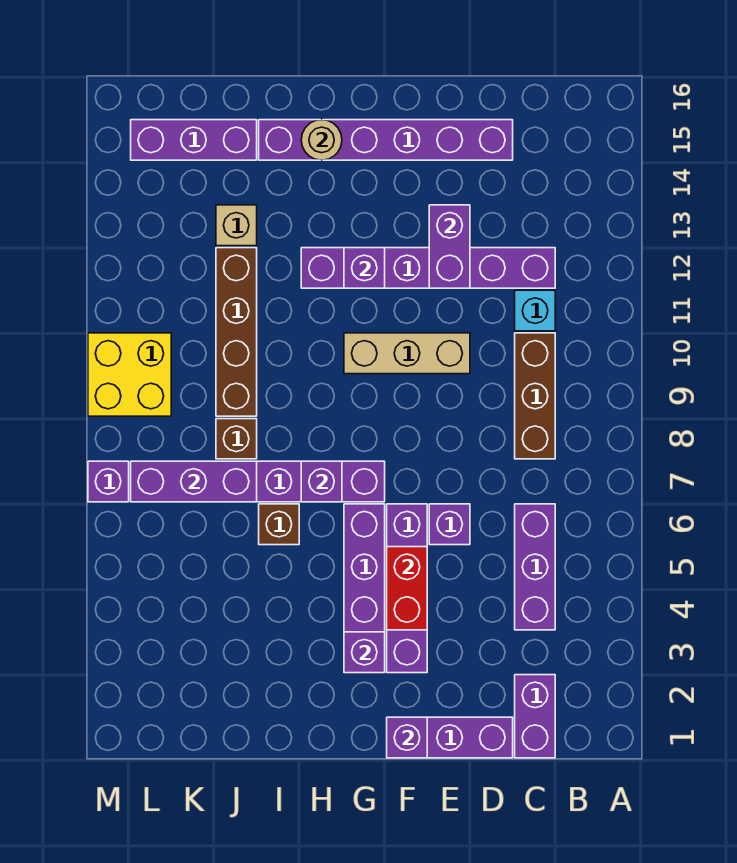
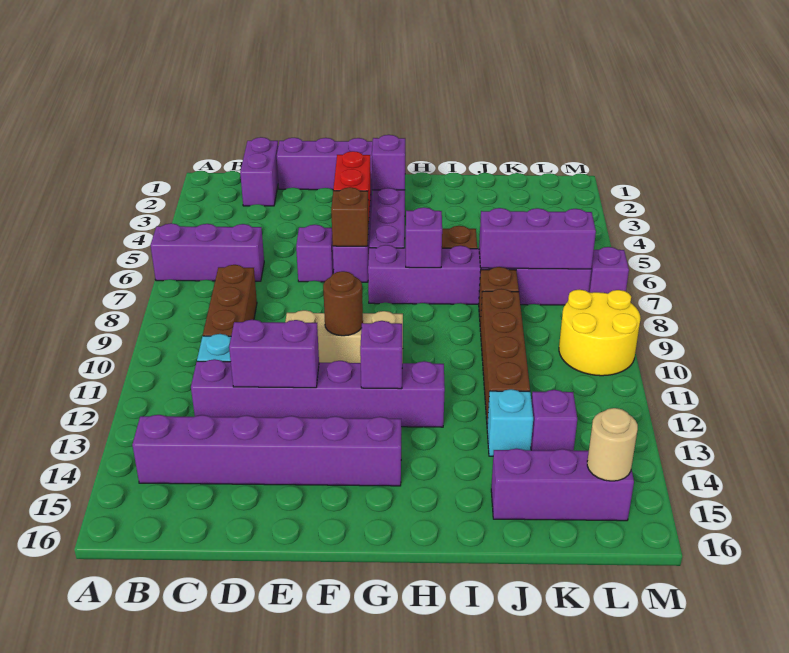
purple 1x3 brick [515,504,555,630] -> purple 1x3 brick turned to [151,223,264,281]
purple 1x6 brick [259,120,513,160] -> purple 1x6 brick moved to [132,415,401,486]
purple 1x2 brick [429,205,470,288] -> purple 1x2 brick turned to [229,320,319,388]
purple 1x1 brick [387,717,427,758] -> purple 1x1 brick moved to [531,390,577,451]
none -> brown 1x1 brick [331,187,369,246]
none -> brown 1x1 round brick [323,271,363,336]
tan 1x1 round brick [301,120,342,160] -> tan 1x1 round brick moved to [587,408,638,481]
tan 1x1 brick [216,205,257,246] -> cyan 1x1 brick [487,389,533,456]
yellow 2x2 brick [88,333,171,416] -> yellow 2x2 round brick [559,290,641,376]

